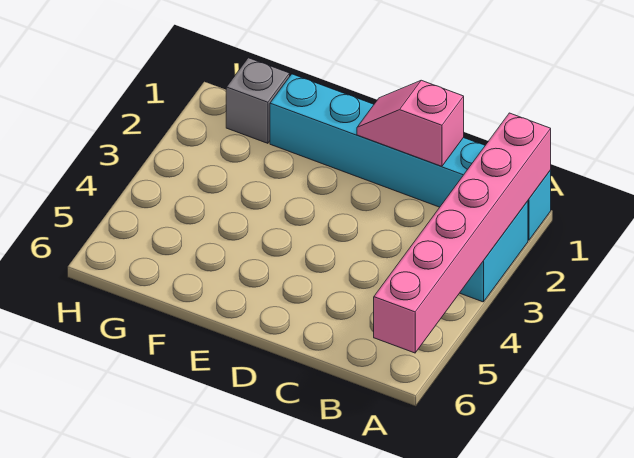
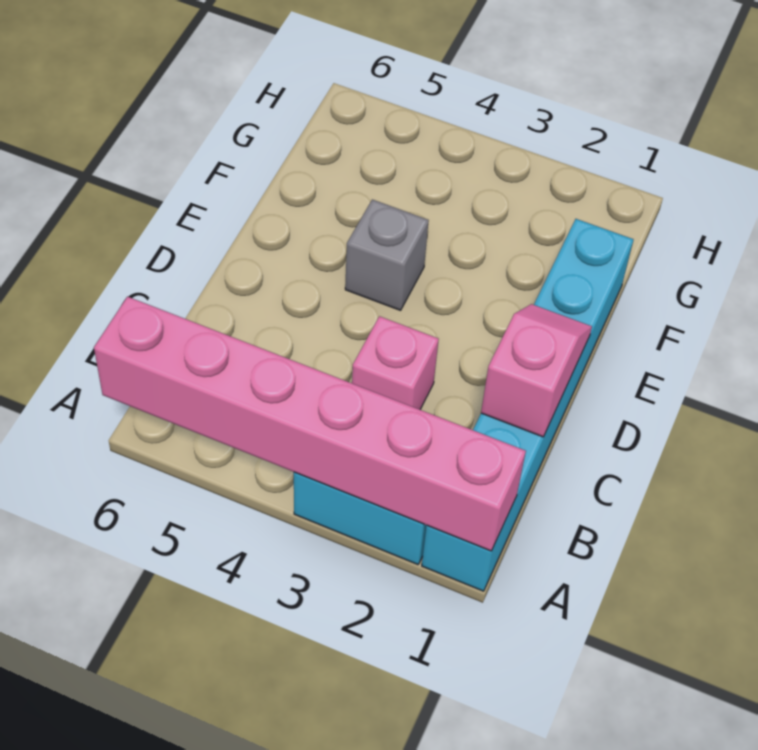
none -> pink 1x1 brick [352,316,439,410]
grey 1x1 brick [226,58,290,143] -> grey 1x1 brick moved to [345,200,429,310]

